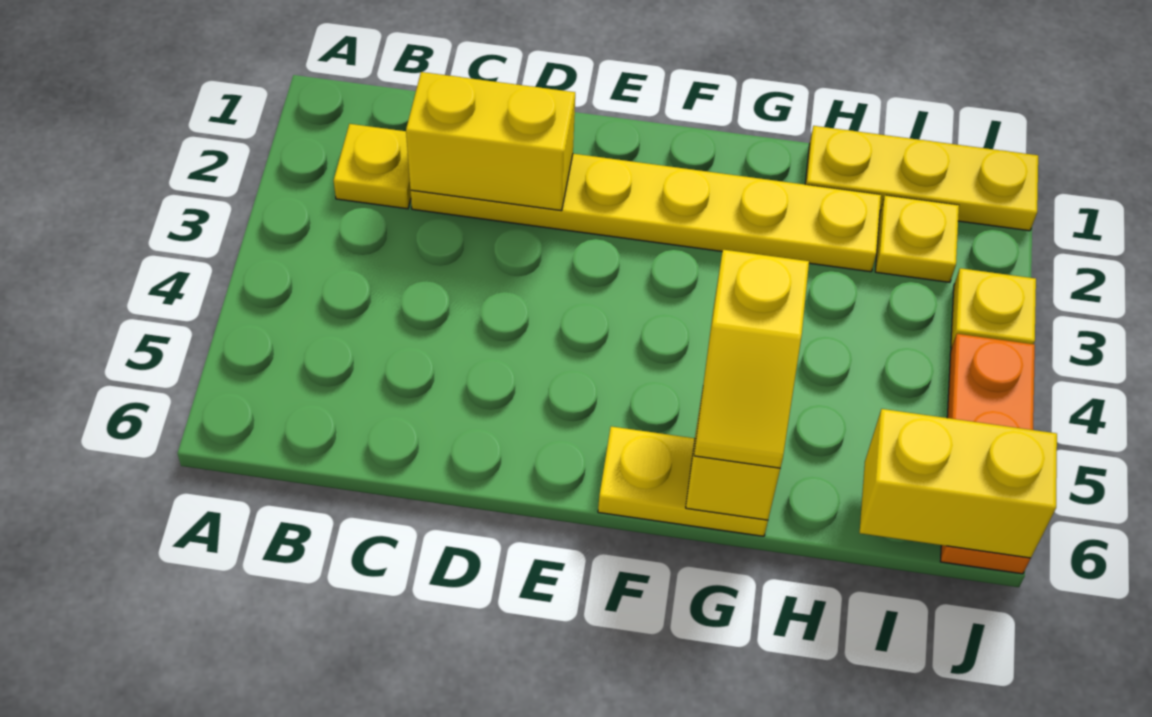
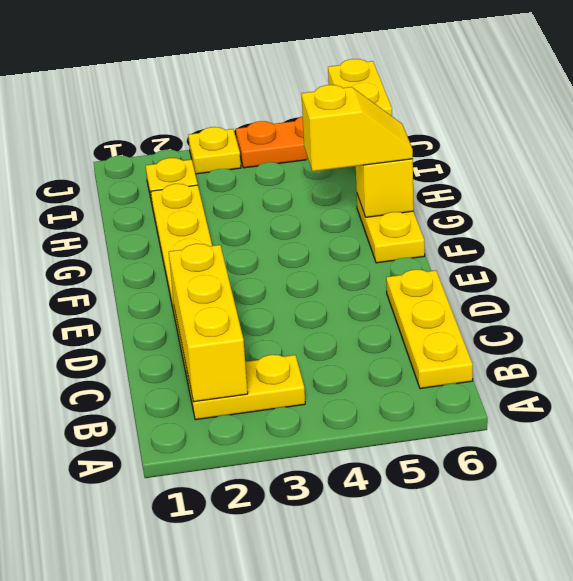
yellow 1x1 plate [334,124,411,209] -> yellow 1x2 plate [187,355,305,420]
yellow 1x2 brick [406,72,575,211] -> yellow 1x3 brick [169,244,248,402]
yellow 1x3 plate [805,126,1038,231] -> yellow 1x3 plate moved to [386,270,473,389]

